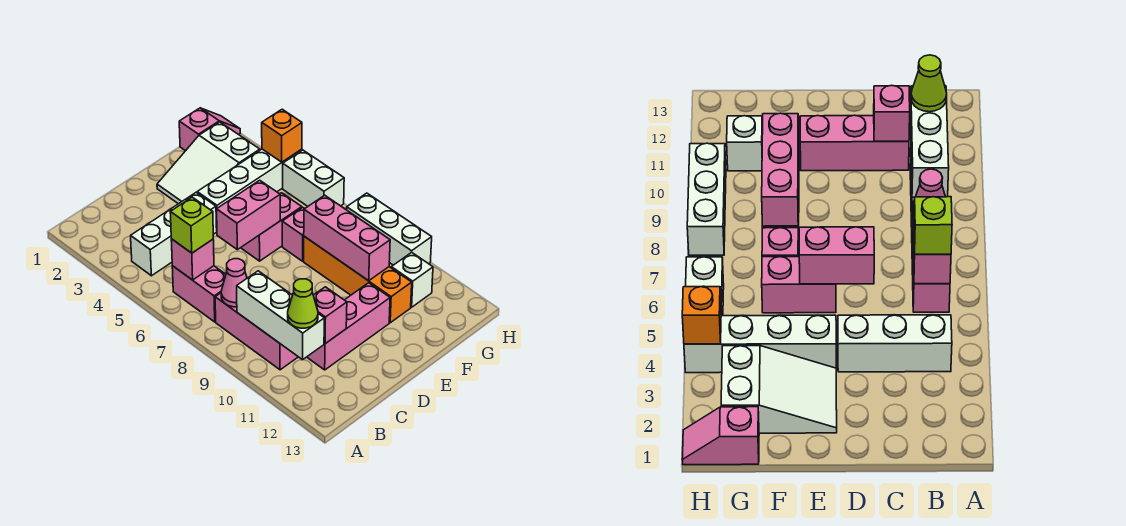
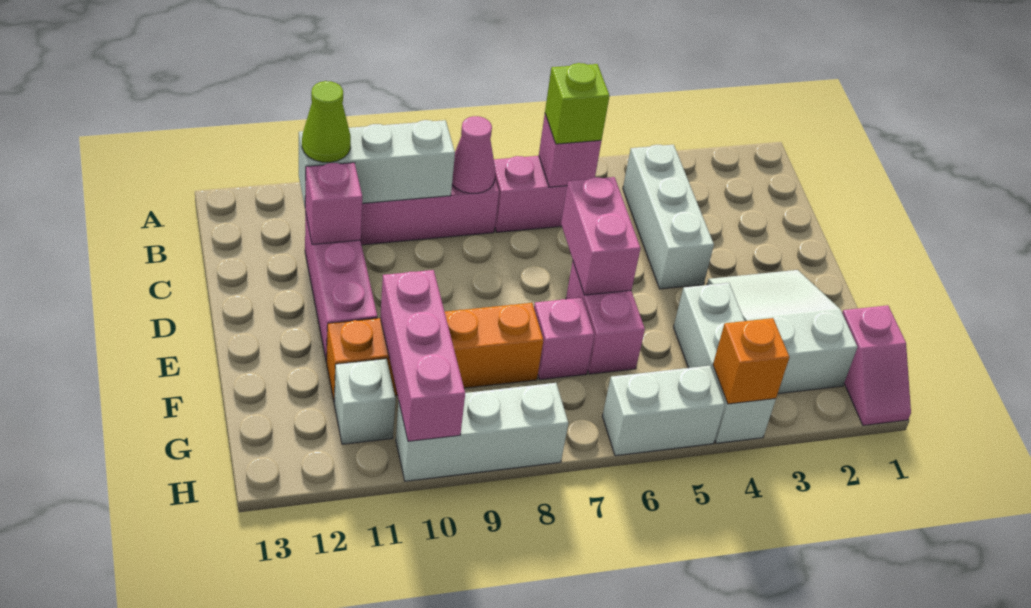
white 1x4 brick [197,149,302,228] -> white 1x3 brick [674,283,776,443]
pink 1x3 brick [304,195,390,281] -> pink 1x3 brick turned to [380,270,465,441]

